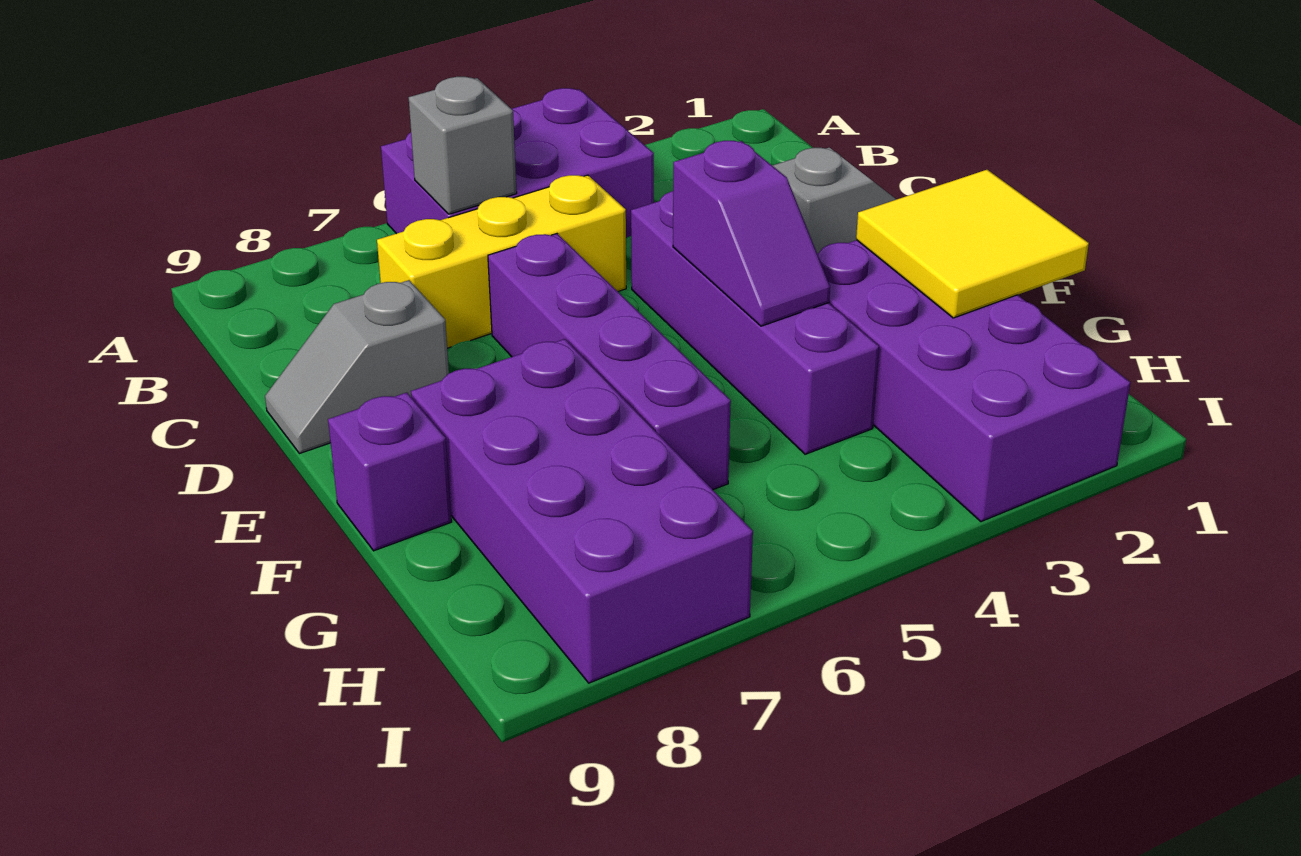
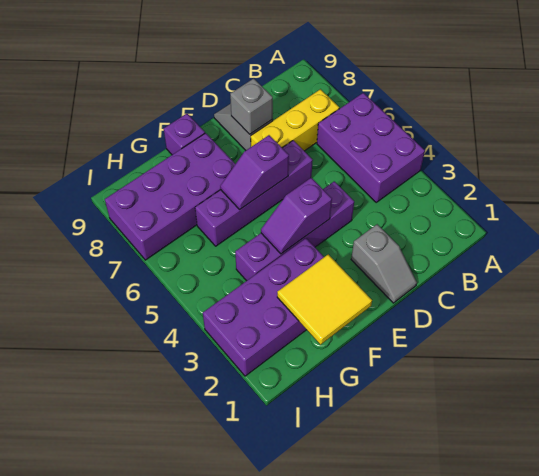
grey 1x1 brick [409,77,517,214] -> grey 1x1 brick moved to [230,78,273,134]
yellow 1x3 brick [377,175,626,348] -> yellow 1x3 brick turned to [251,89,339,151]
none -> purple 1x2 slope [220,135,289,209]

